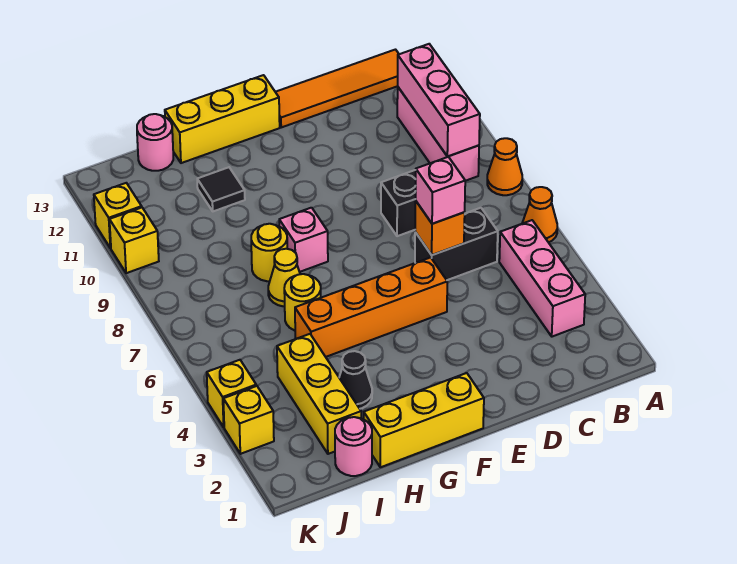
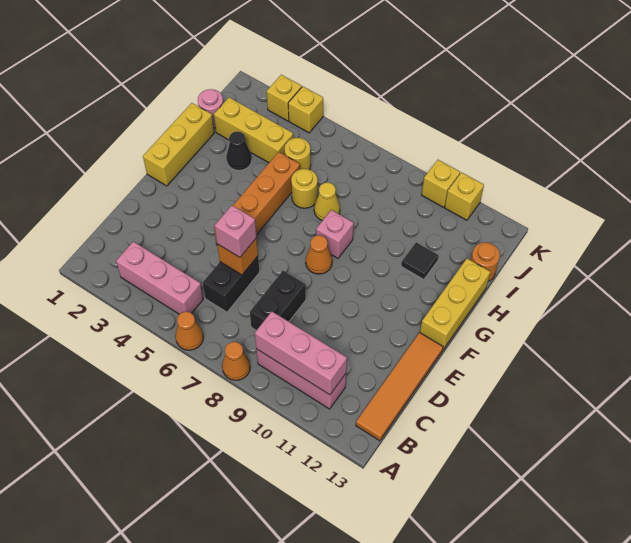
none -> orange 1x1 cone [306,235,332,274]
yellow 1x1 round brick [251,224,287,281] -> yellow 1x1 round brick moved to [285,138,311,170]
pink 1x1 round brick [137,114,173,171] -> orange 1x1 round brick [471,242,500,281]

